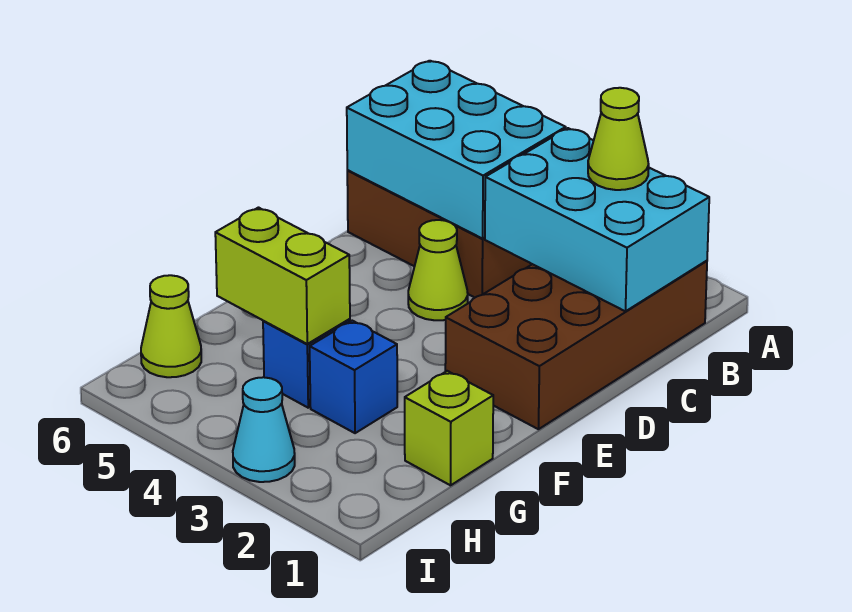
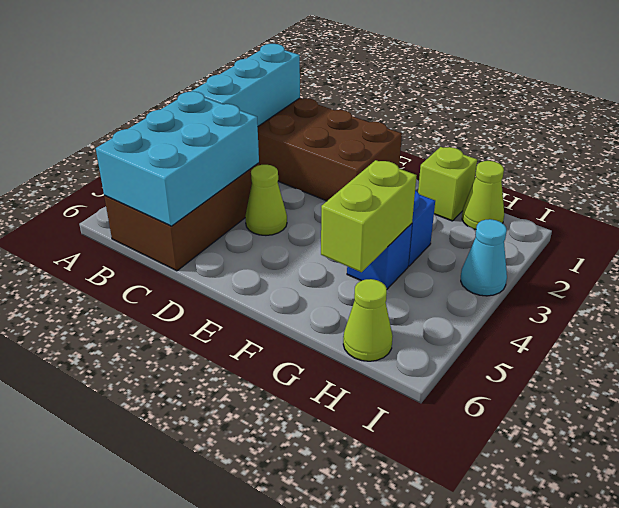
cyan 2x3 brick [485,128,709,311] -> cyan 1x3 brick [191,44,300,126]
lime 1x1 cone [588,88,649,190] -> lime 1x1 cone moved to [462,161,504,230]

